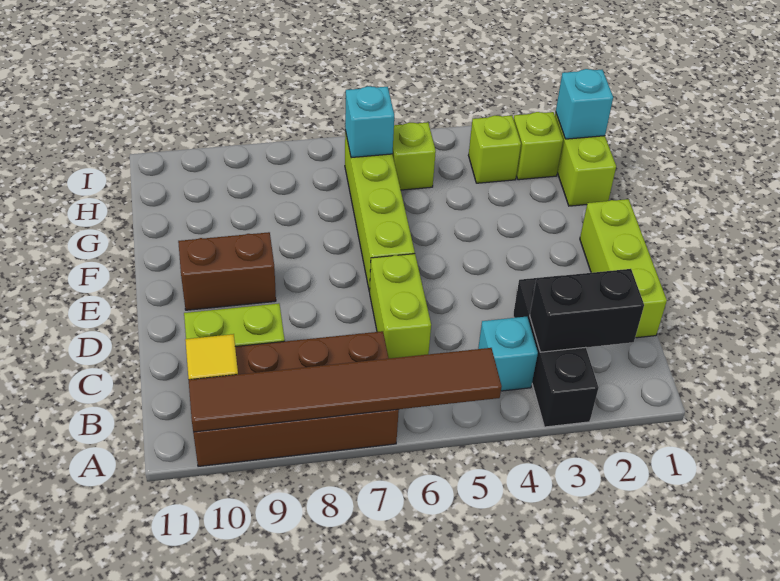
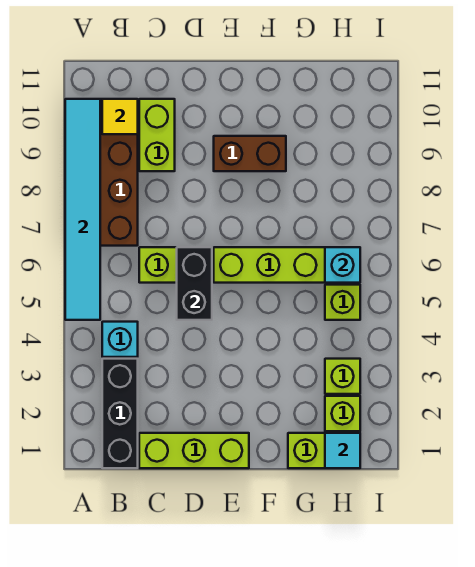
black 1x3 brick [513,275,599,427] -> black 1x3 brick turned to [102,359,138,468]
brown 1x6 tile [189,348,502,432] -> cyan 1x6 tile [65,99,100,320]
black 1x2 brick [530,269,644,352] -> black 1x2 brick moved to [177,247,212,320]
brown 1x2 brick [178,232,276,310] -> brown 1x2 brick turned to [214,136,286,171]
cyan 1x1 brick [556,69,613,139] -> cyan 1x1 tile [325,433,360,468]

